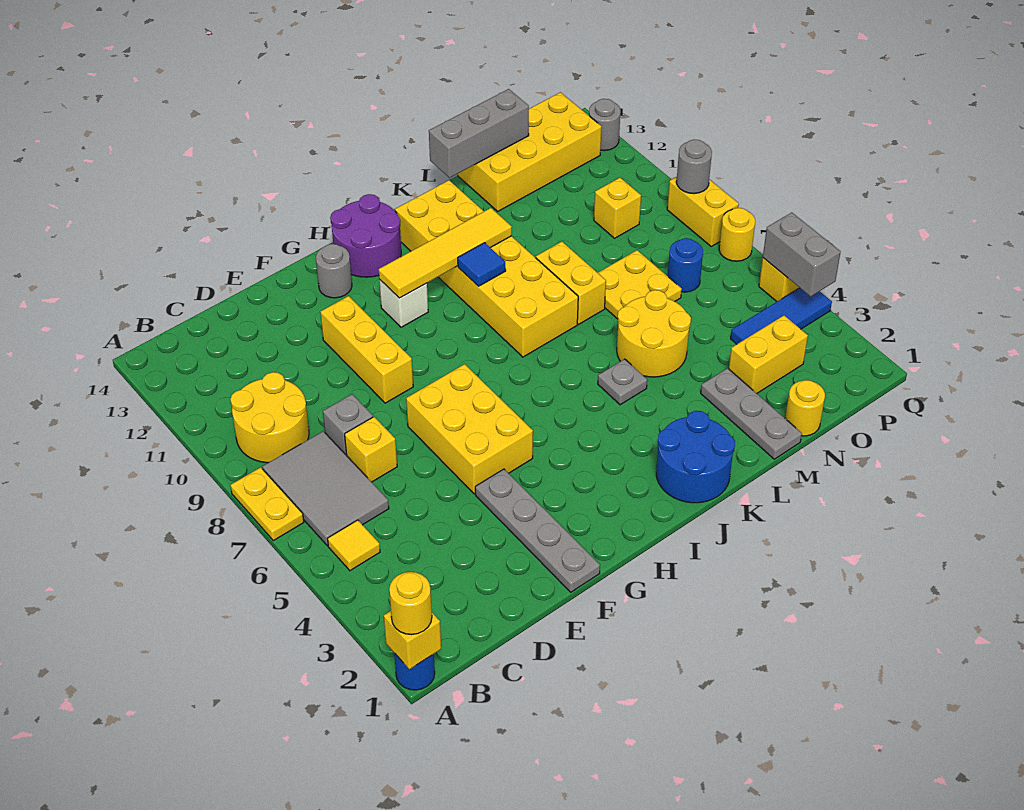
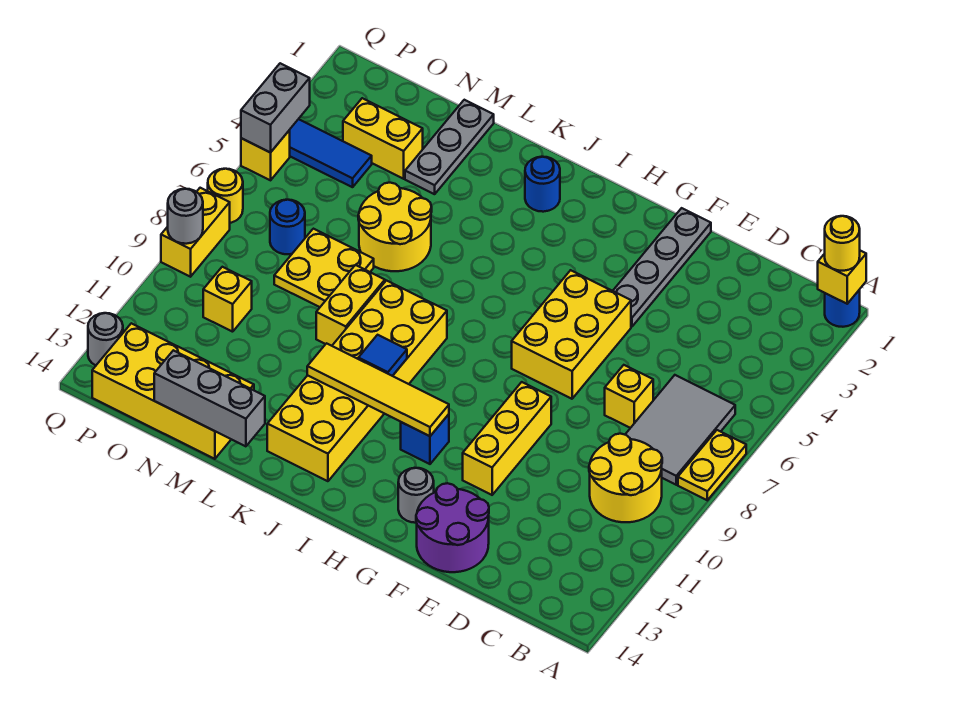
yellow 1x1 tile [328,520,380,571] -> none
grey 1x1 brick [323,394,373,456] -> none
white 1x1 brick [379,279,428,327] -> blue 1x1 brick [401,414,449,464]
purple 2x2 round brick [330,194,401,277] -> purple 2x2 round brick moved to [416,483,489,572]
blue 2x2 round brick [656,411,735,503] -> blue 1x1 round brick [525,157,560,212]
grey 1x1 plate [598,359,647,405] -> none
yellow 1x1 round brick [785,380,825,436] -> none

